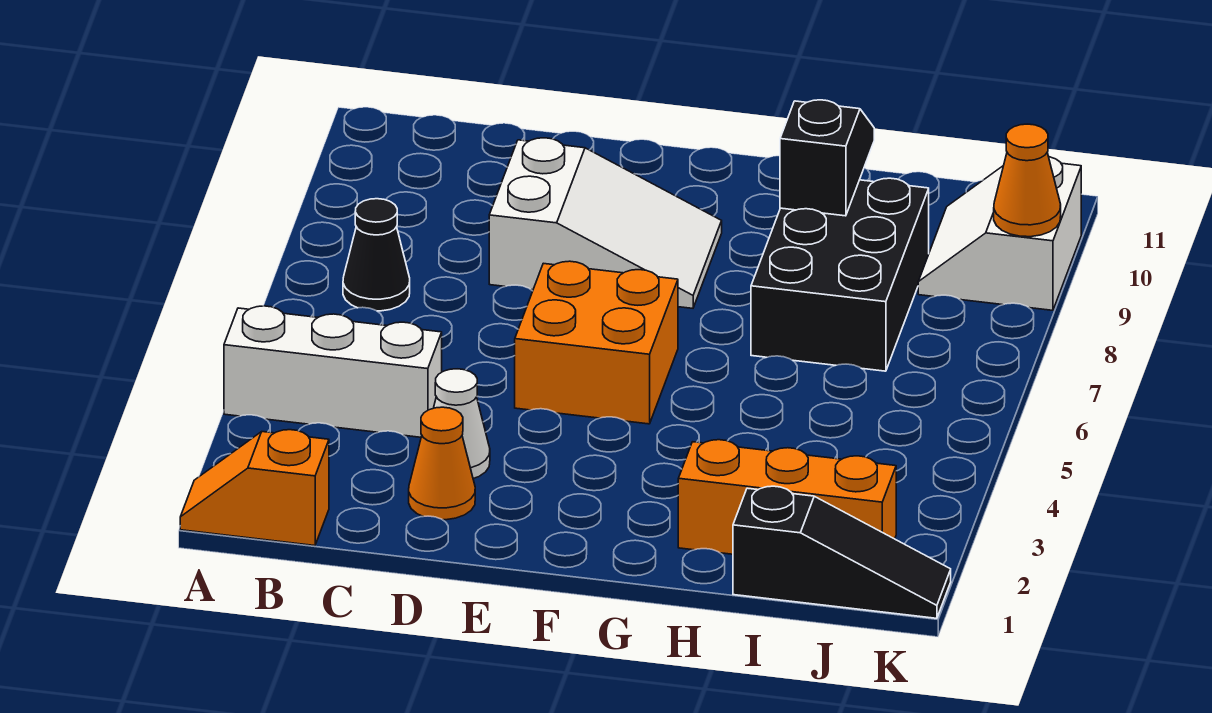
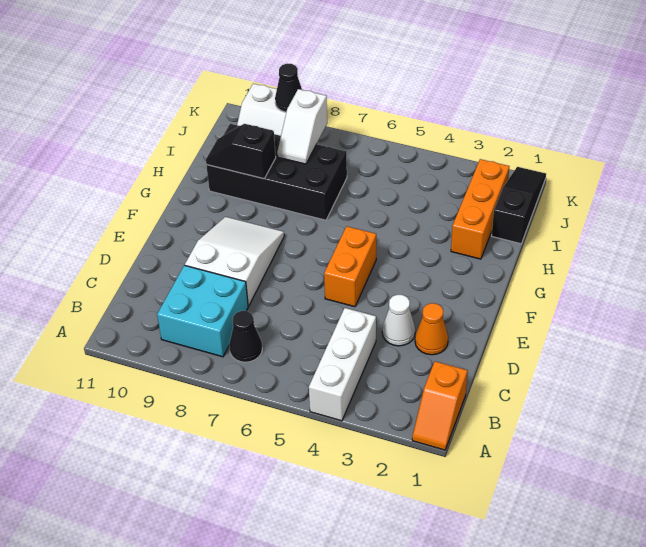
none -> cyan 2x2 brick [157,265,248,357]
orange 2x2 brick [515,261,678,424] -> orange 1x2 brick [324,226,376,307]
black 2x3 brick [751,178,929,371] -> black 2x4 brick [206,124,347,220]
none -> white 1x2 slope [277,89,327,164]
orange 1x1 cone [994,124,1061,237] -> black 1x1 cone [275,64,302,112]

